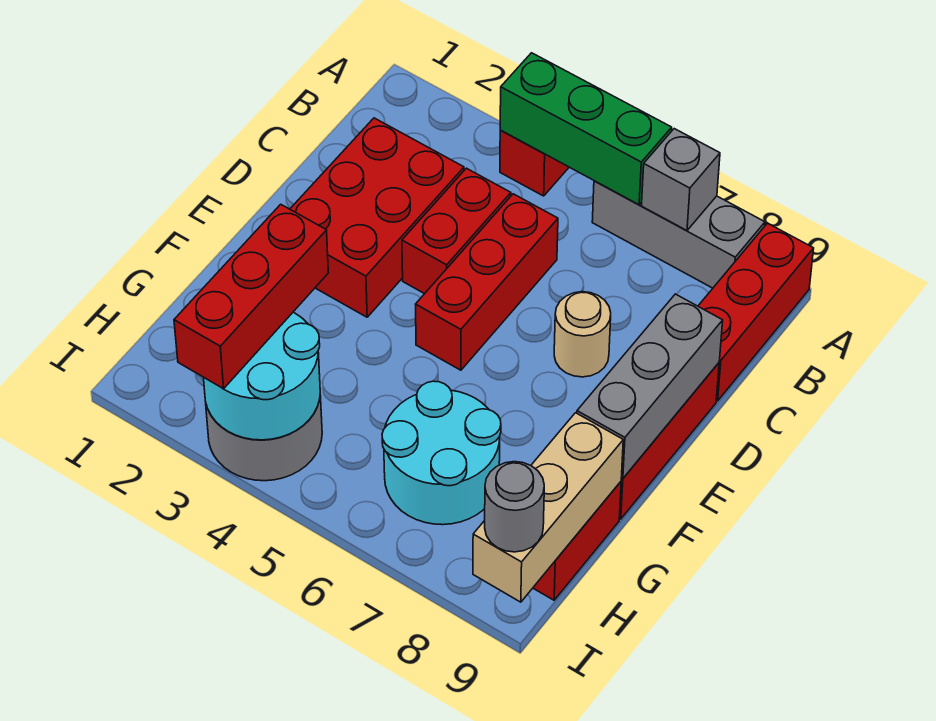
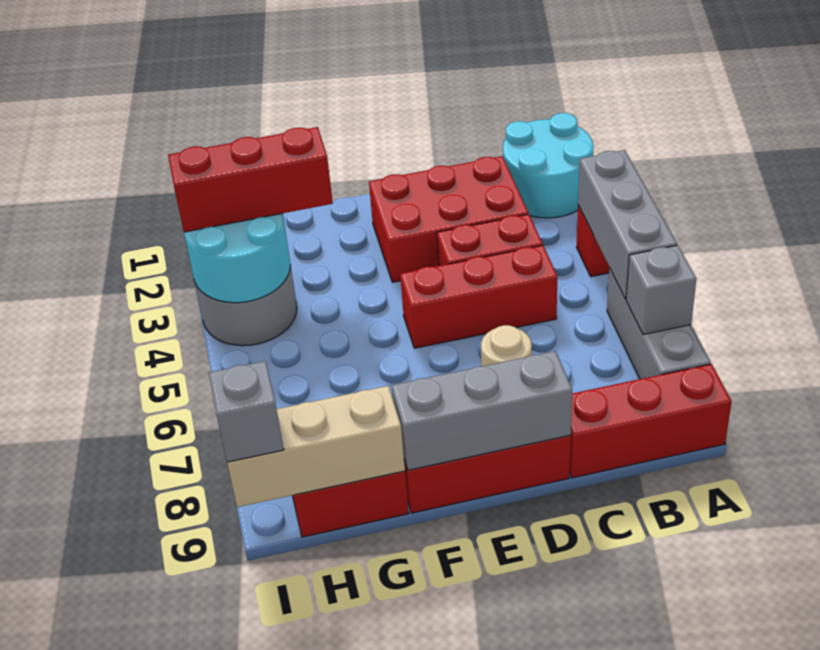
green 1x3 brick [500,53,672,205] -> grey 1x3 brick [578,150,677,299]
cyan 2x2 round brick [382,381,501,525] -> cyan 2x2 round brick moved to [503,113,594,218]
grey 1x1 round brick [485,462,544,552] -> grey 1x1 brick [209,361,284,462]

